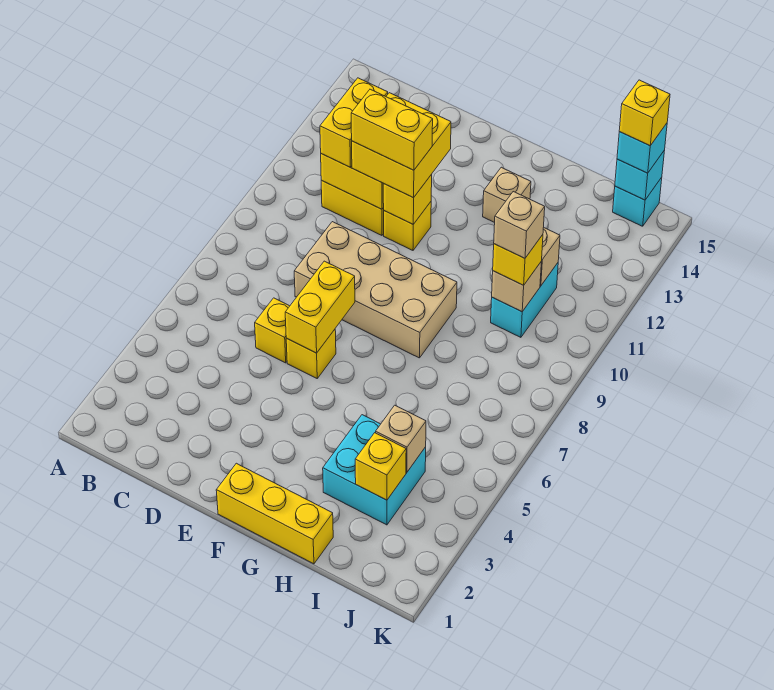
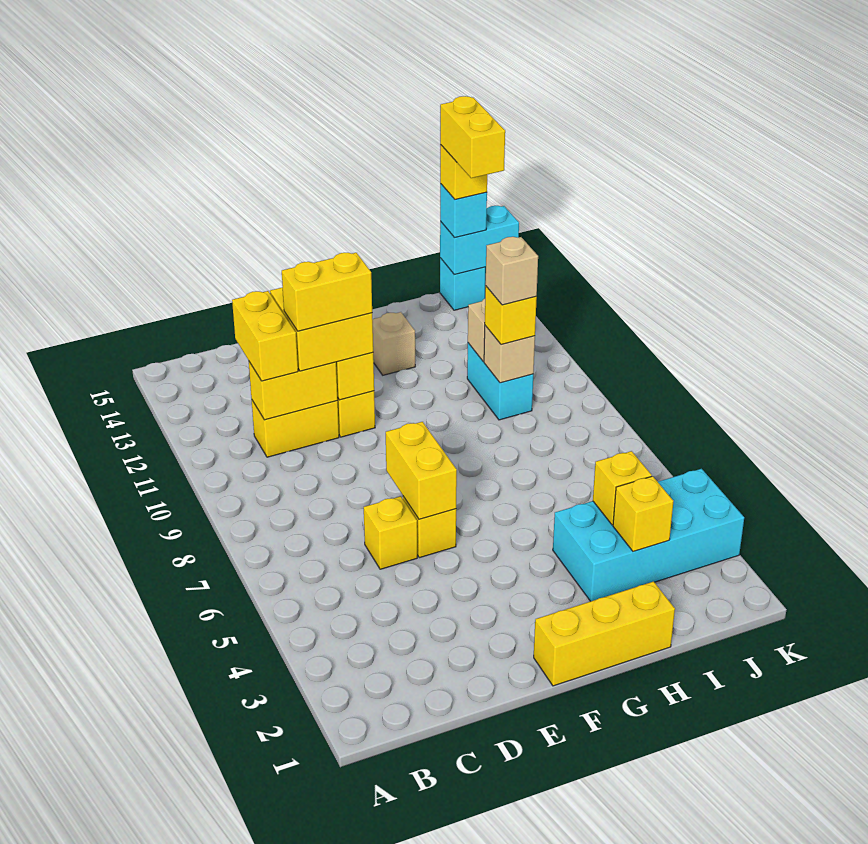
tan 2x4 brick [294,222,457,358] -> none
cyan 2x2 brick [323,415,426,525] -> cyan 2x4 brick [553,469,744,601]
tan 1x1 brick [376,405,426,472] -> yellow 1x1 brick [593,451,652,525]
none -> yellow 1x2 brick [440,96,505,178]
cyan 1x1 brick [615,150,665,200] -> cyan 1x2 brick [440,206,519,275]

